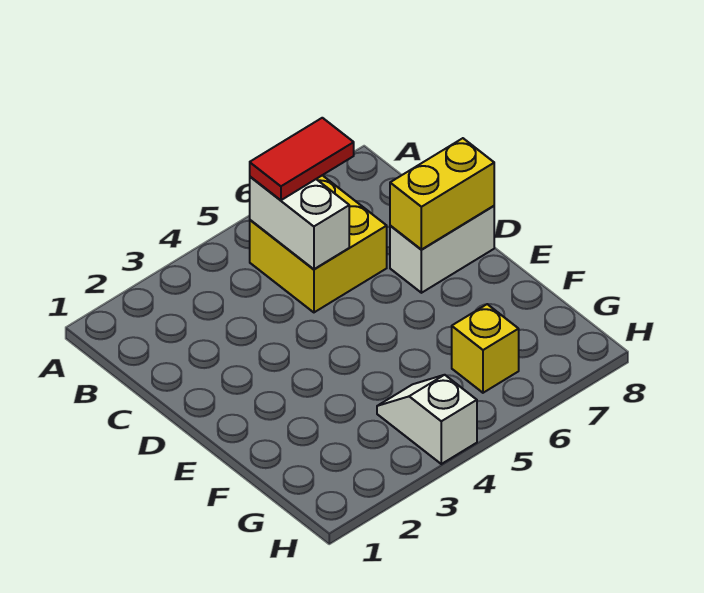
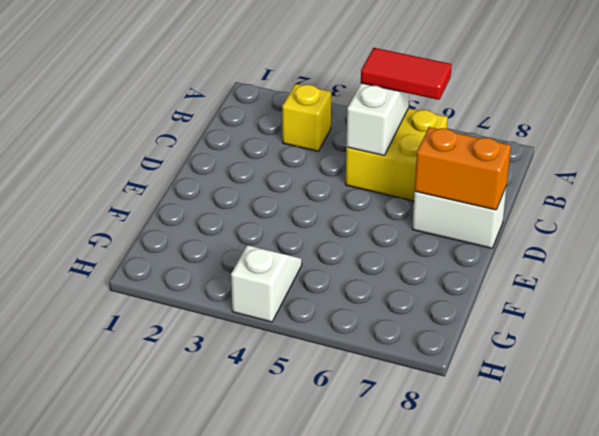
yellow 1x2 brick [390,138,494,250] -> orange 1x2 brick [415,127,511,210]
yellow 1x1 brick [452,304,519,393] -> yellow 1x1 brick moved to [282,84,331,151]

